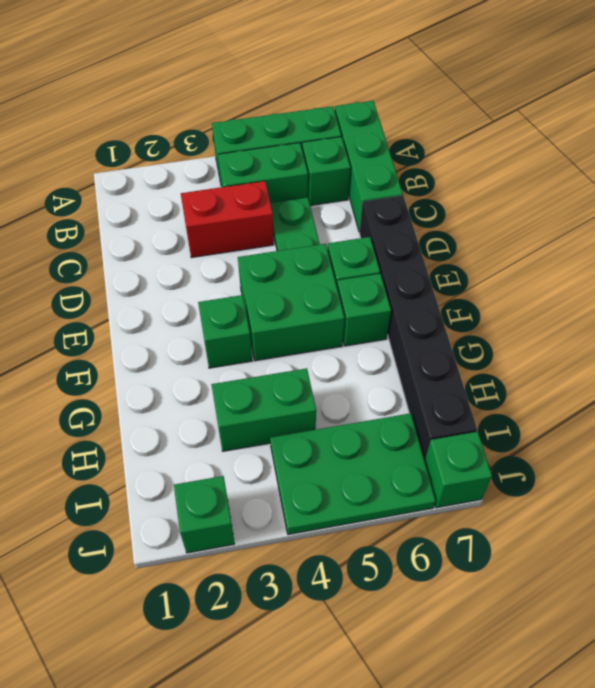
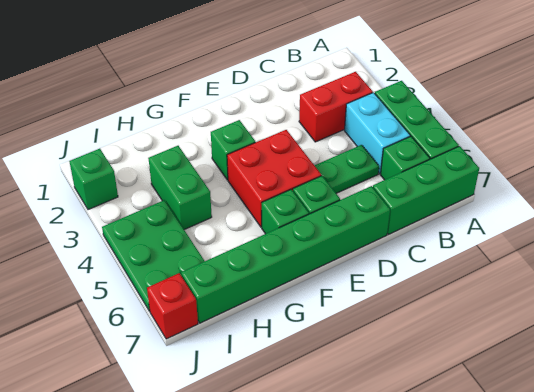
green 1x2 brick [218,143,308,203] -> cyan 1x2 brick [344,93,410,174]
red 1x2 brick [181,181,274,258] -> red 1x2 brick turned to [299,72,373,142]
black 1x6 brick [359,196,477,461] -> green 1x6 brick [181,186,390,323]
green 2x2 brick [238,244,344,361] -> red 2x2 brick [227,130,321,227]
green 1x1 brick [425,432,492,508] -> red 1x1 brick [147,273,198,339]

